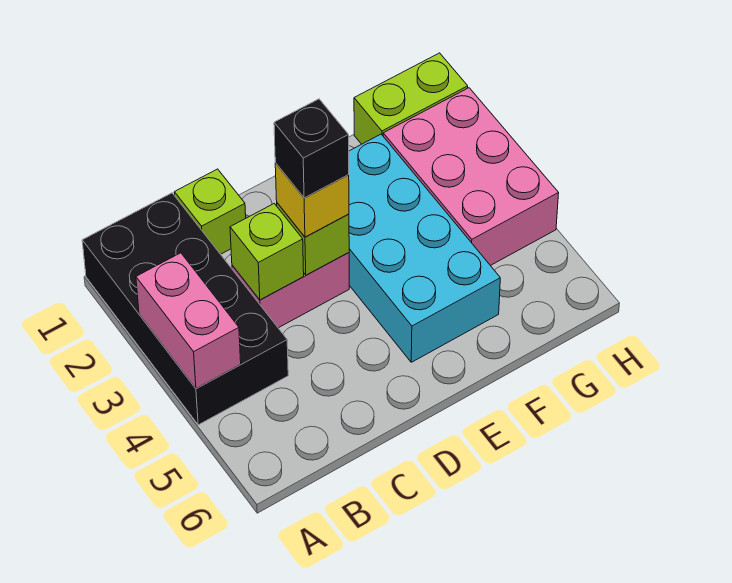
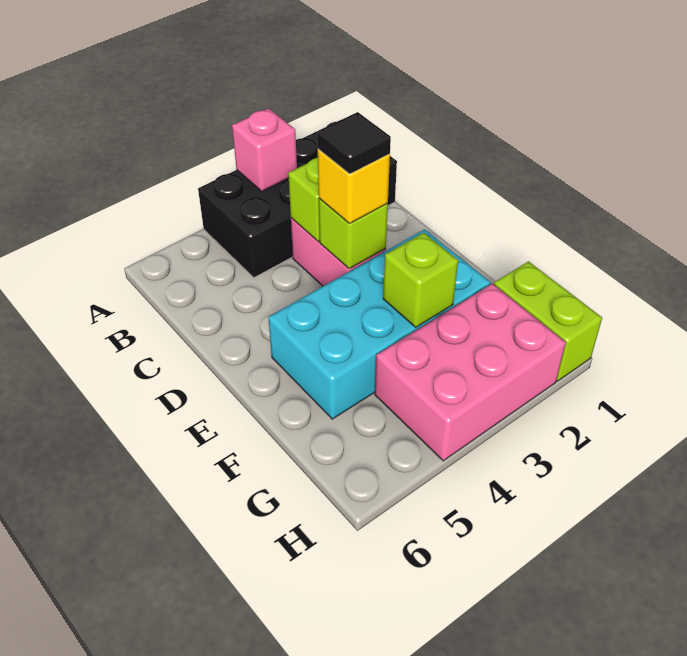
pink 1x2 brick [136,253,241,389] -> pink 1x1 brick [232,108,297,191]
lime 1x1 brick [174,169,246,254] -> lime 1x1 brick moved to [383,233,458,327]
black 1x1 brick [274,99,349,198] -> black 1x1 tile [317,112,391,174]

